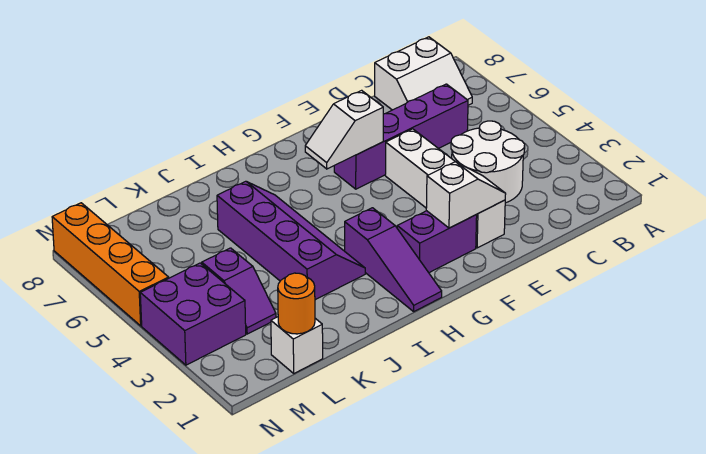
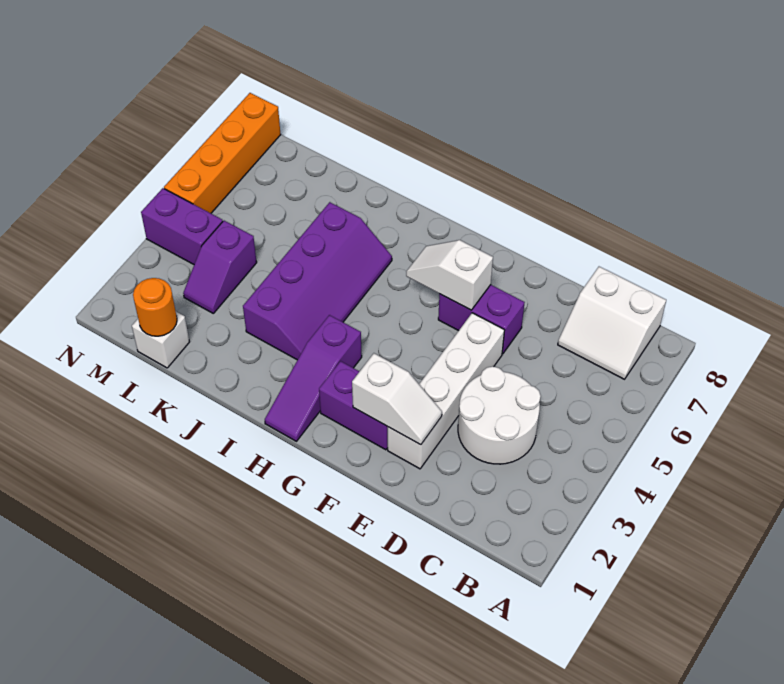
purple 1x4 brick [334,84,468,189] -> purple 1x2 brick [438,285,525,354]
purple 2x2 brick [140,263,246,365] -> purple 1x2 brick [141,188,223,264]

